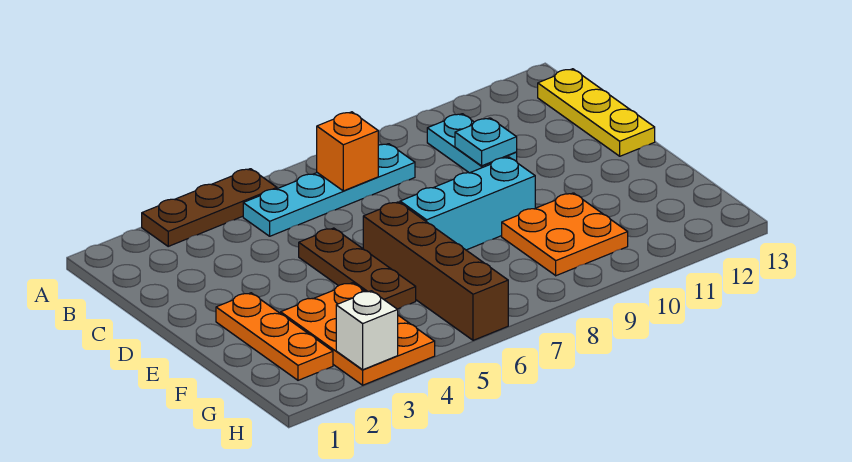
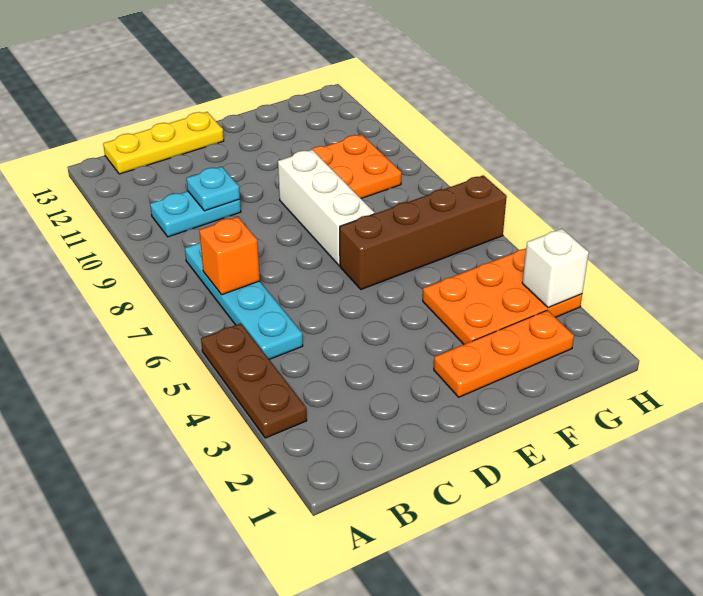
brown 1x3 plate [299,228,416,309] -> none
cyan 1x3 brick [400,157,535,250] -> white 1x3 brick [278,150,374,265]

